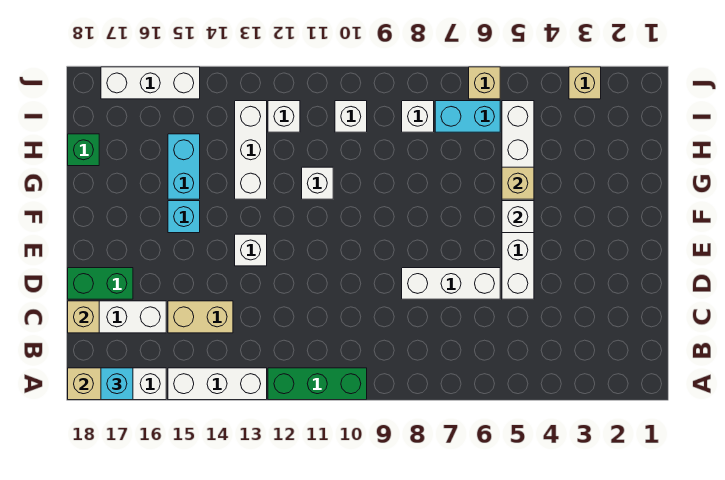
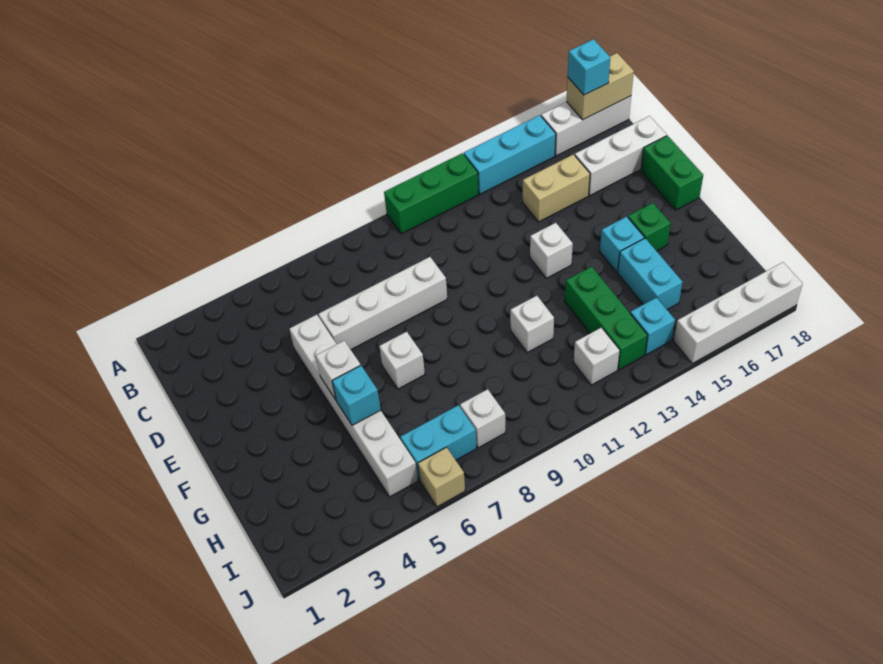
white 1x3 brick [168,368,267,400] -> cyan 1x3 brick [464,115,556,194]
tan 1x1 brick [68,301,99,333] -> none
white 1x3 brick [402,268,500,299] -> white 1x4 brick [318,257,447,349]
green 1x2 brick [68,268,133,299] -> green 1x2 brick turned to [641,136,703,210]
tan 1x1 brick [502,167,534,199] -> cyan 1x1 brick [332,366,381,425]
white 1x3 brick [235,101,267,199] -> green 1x3 brick [565,267,648,370]
green 1x1 brick [68,134,99,166] -> green 1x1 brick moved to [628,203,671,251]
white 1x1 brick [335,101,367,132] -> white 1x1 brick moved to [379,332,425,389]
none -> cyan 1x1 brick [630,297,675,355]
tan 1x1 brick [569,67,601,99] -> none
white 1x3 brick [101,67,200,99] -> white 1x4 brick [674,262,803,363]

